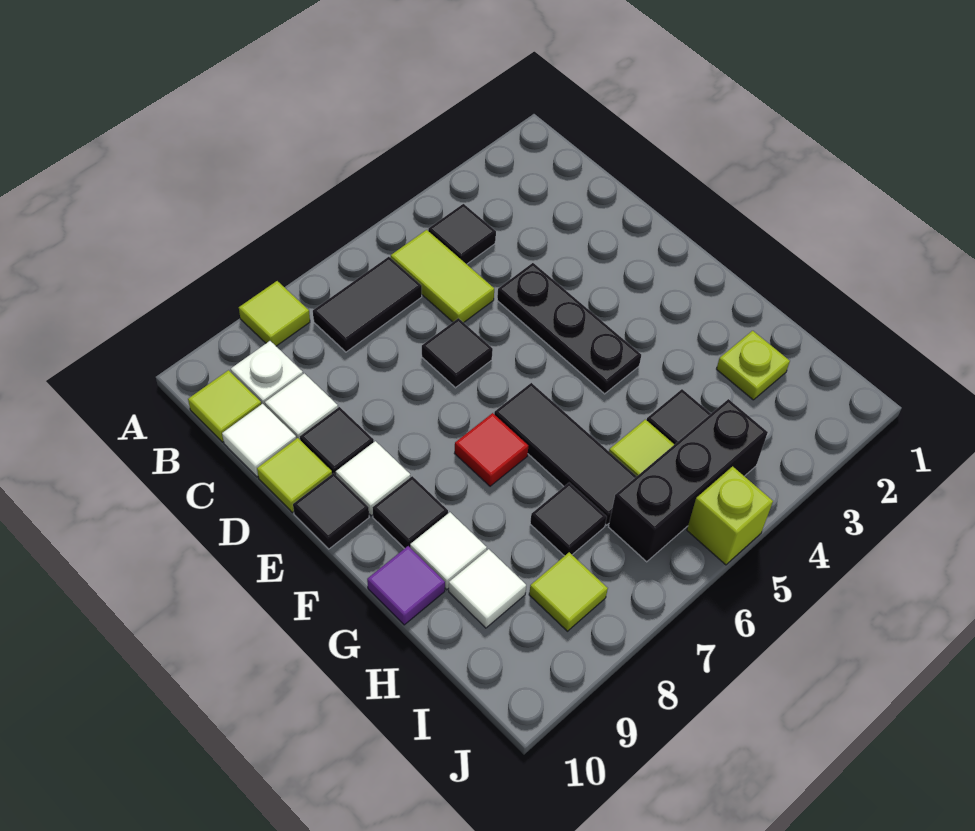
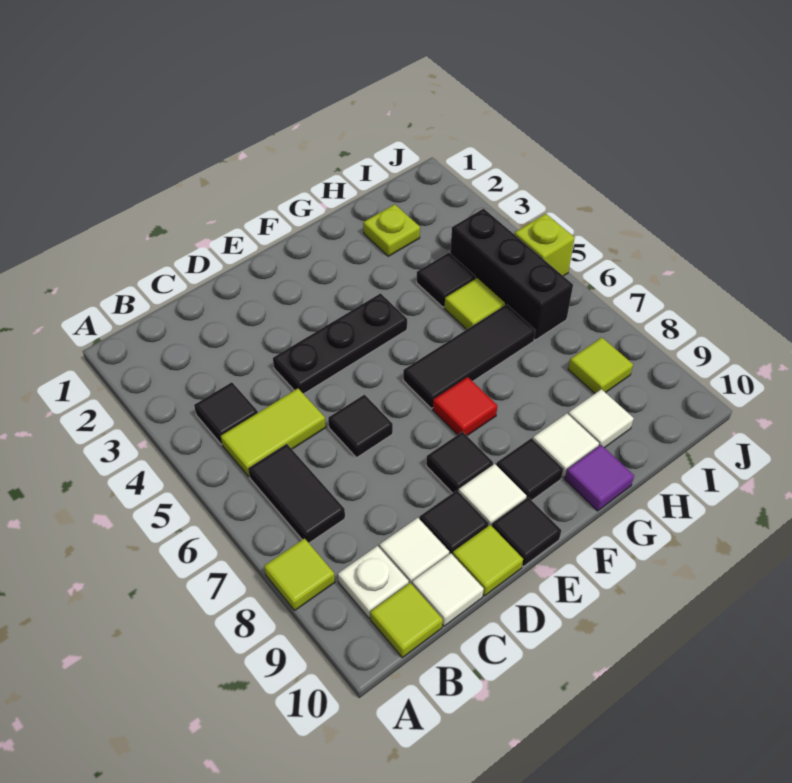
black 1x1 tile [530,483,607,556] -> black 1x1 tile moved to [426,432,493,493]

